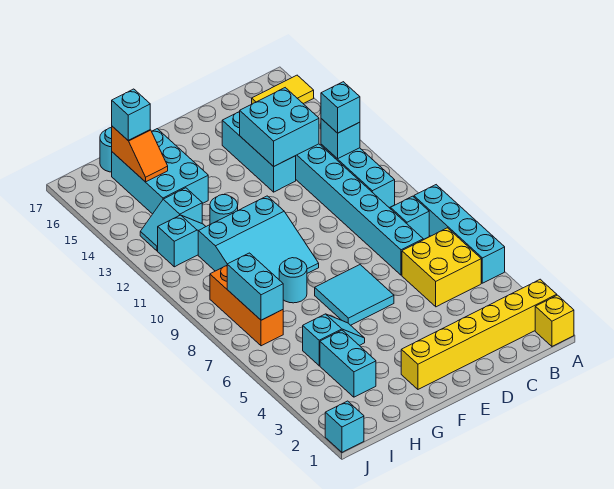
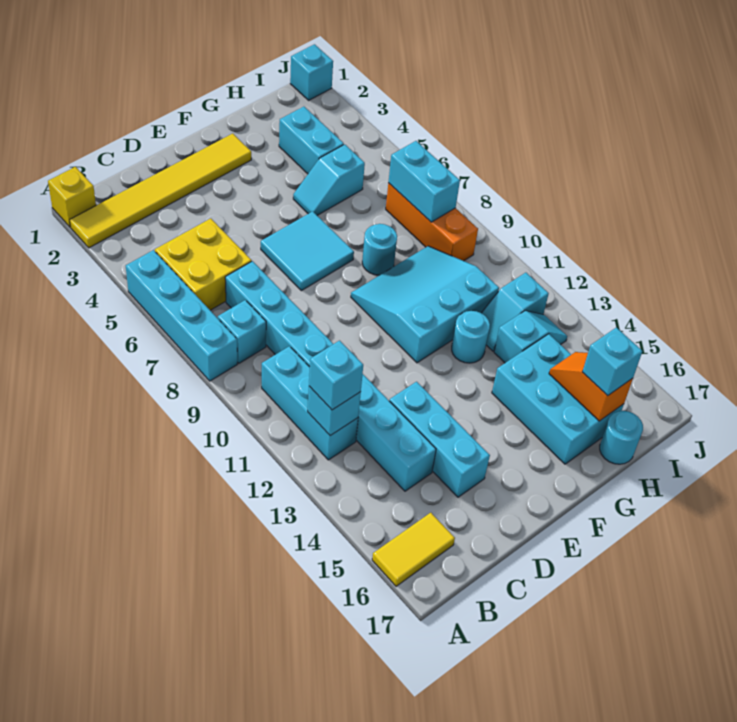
yellow 1x6 brick [401,279,557,389] -> yellow 1x6 tile [70,134,251,248]
cyan 2x2 brick [240,88,319,167] -> none

